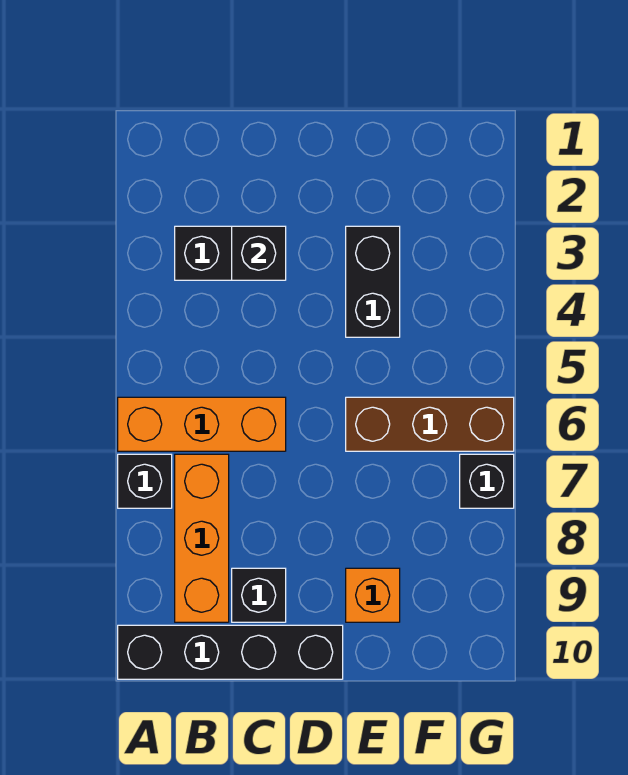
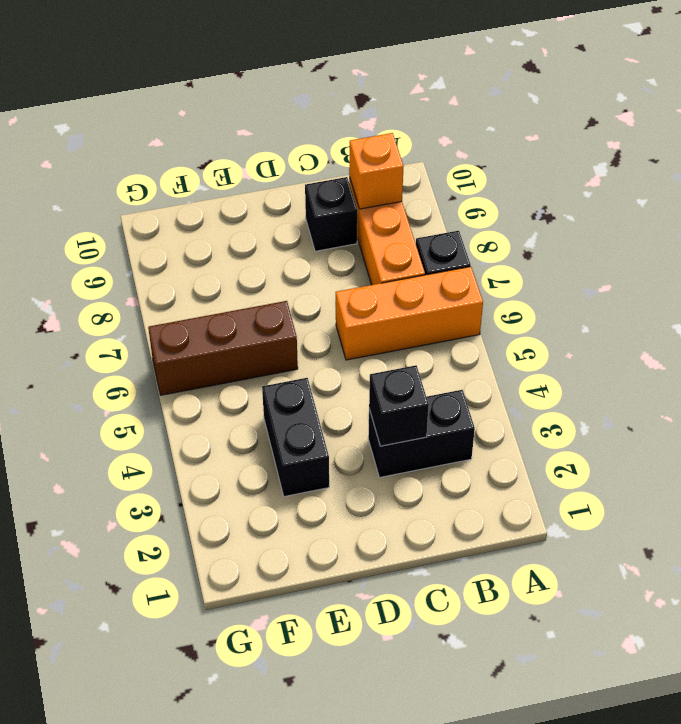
black 1x4 brick [118,625,343,679] -> none
orange 1x1 brick [346,568,400,622] -> orange 1x1 brick moved to [349,133,404,209]
black 1x1 brick [460,454,514,508] -> none

